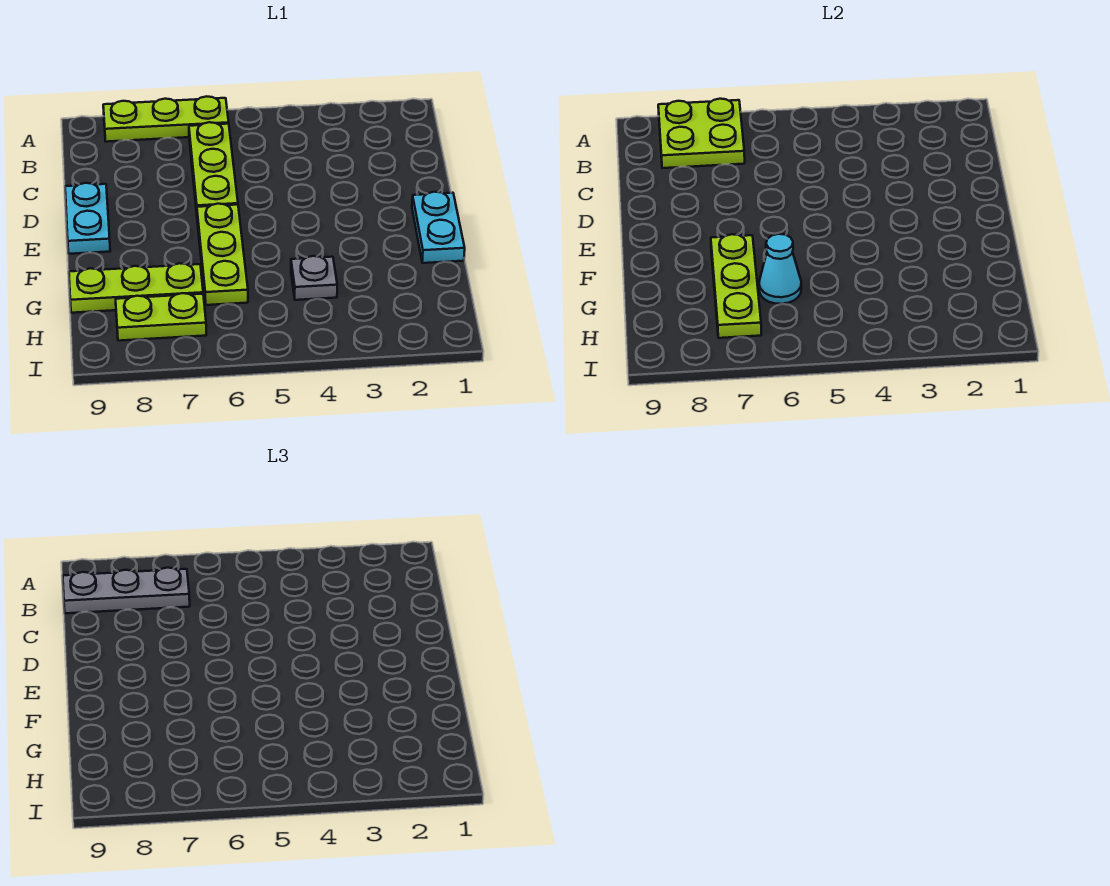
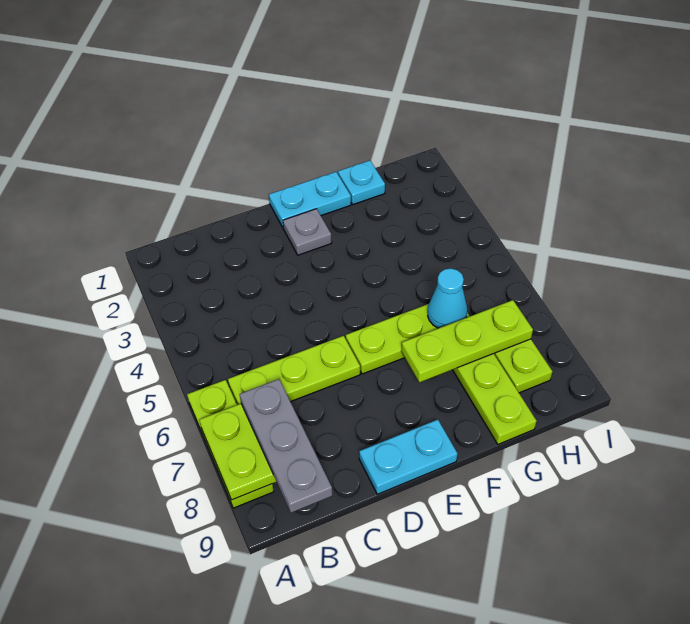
none -> cyan 1x1 plate [338,161,385,204]
grey 1x1 plate [291,256,337,300] -> grey 1x1 plate moved to [283,209,332,255]

